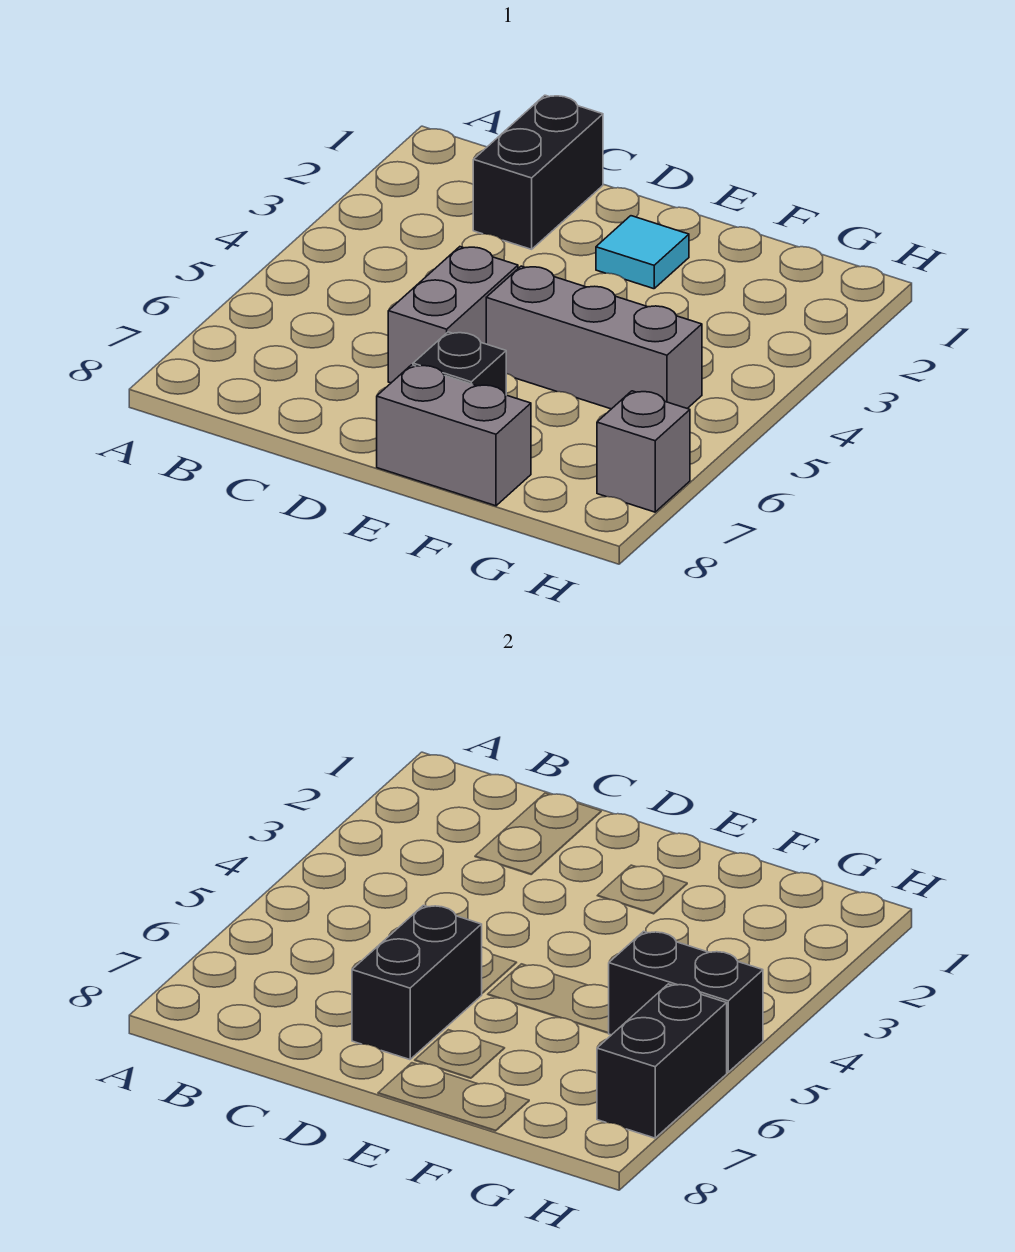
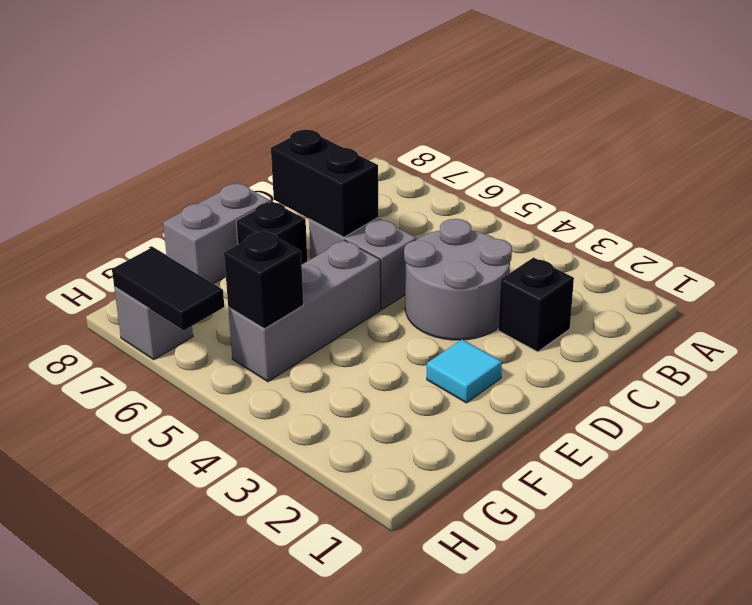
black 1x2 brick [473,95,603,249] -> black 1x1 brick [498,258,574,352]
none -> grey 2x2 round brick [404,219,512,340]
black 1x2 brick [609,931,763,1072] -> black 1x1 brick [224,230,303,329]
black 1x2 brick [597,984,727,1138] -> black 1x2 tile [112,247,224,330]

